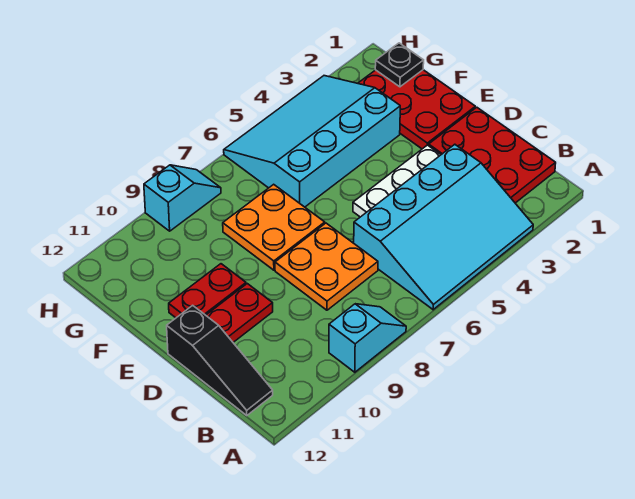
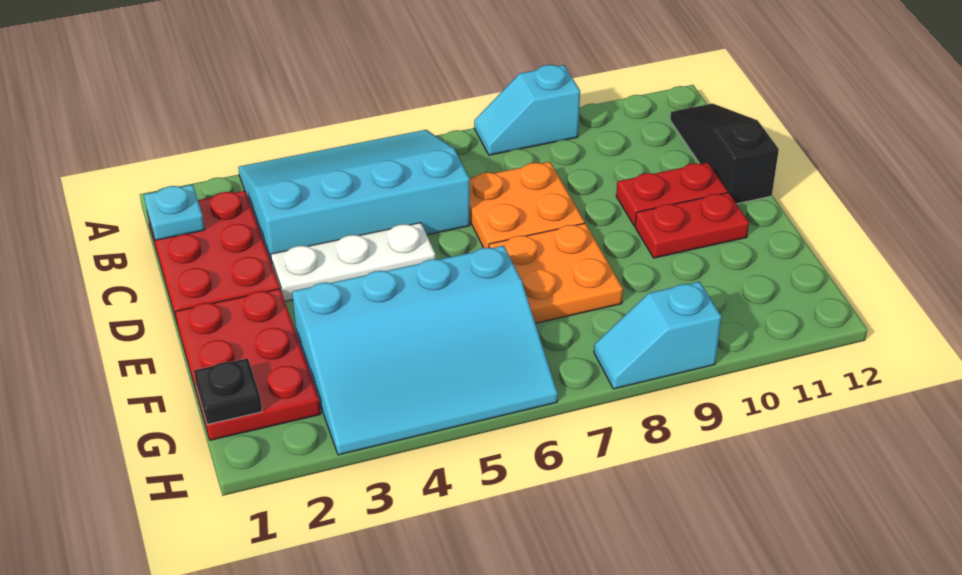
none -> cyan 1x1 plate [144,185,205,240]

